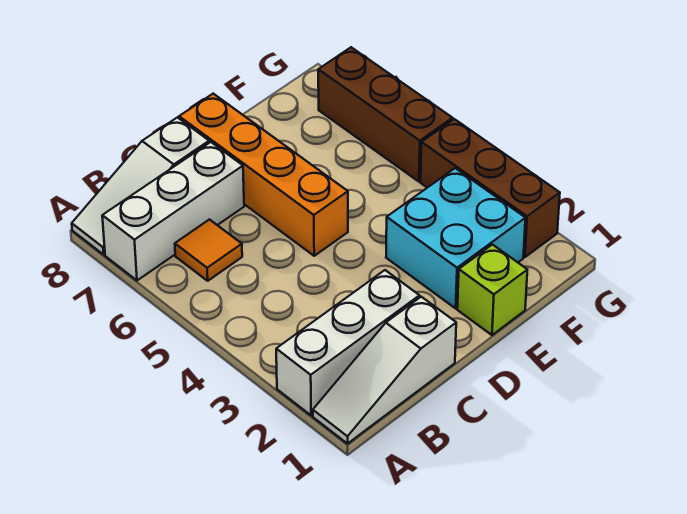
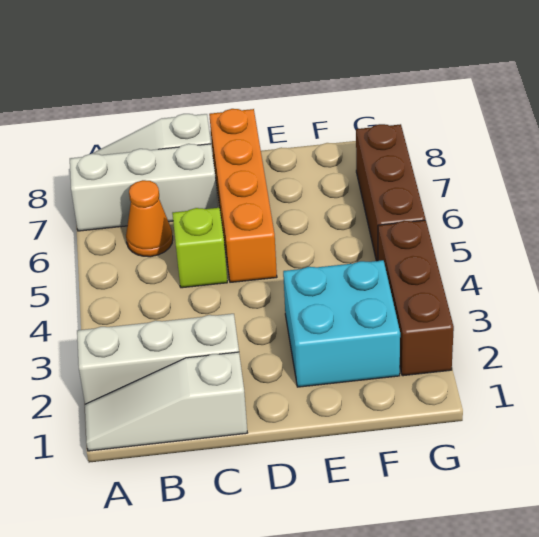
orange 1x1 tile [175,220,242,281] -> orange 1x1 cone [126,180,173,257]
lime 1x1 brick [457,245,527,335] -> lime 1x1 brick moved to [172,208,227,288]

